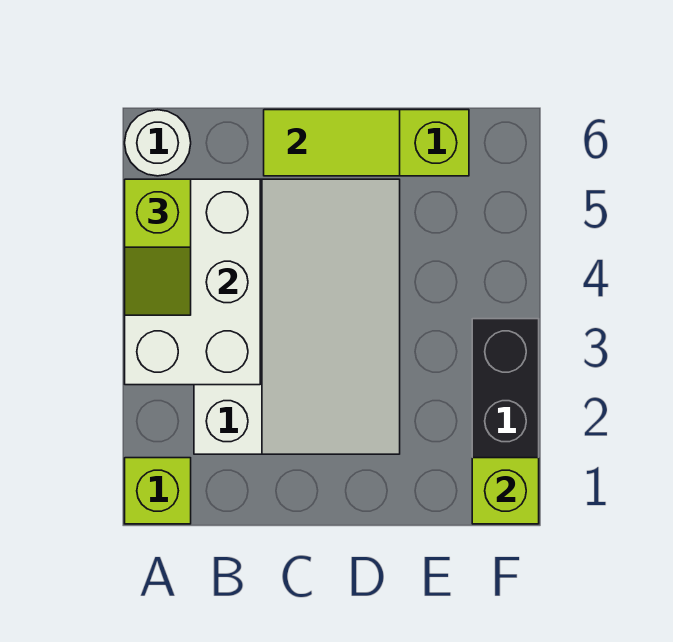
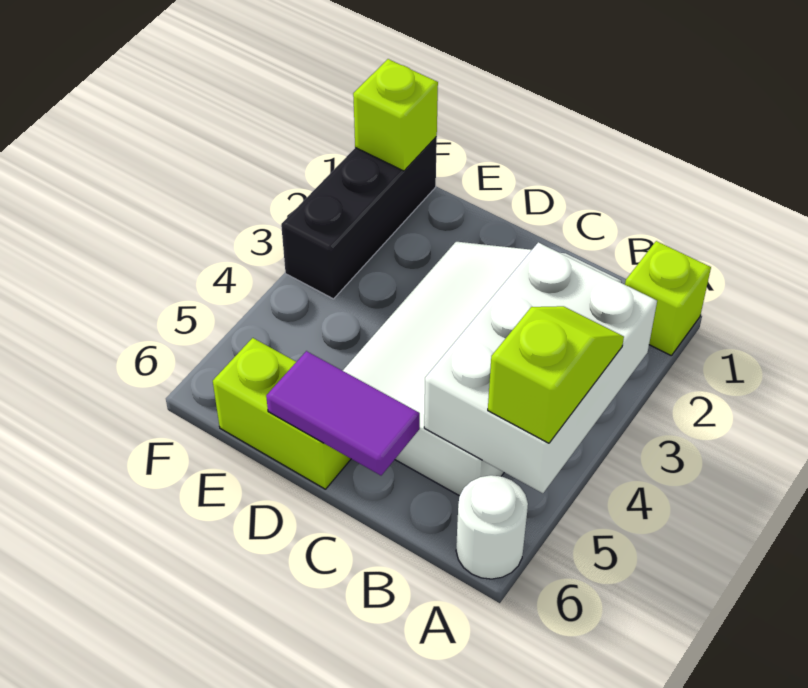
lime 1x2 tile [264,110,400,176] -> purple 1x2 tile [266,351,420,475]

